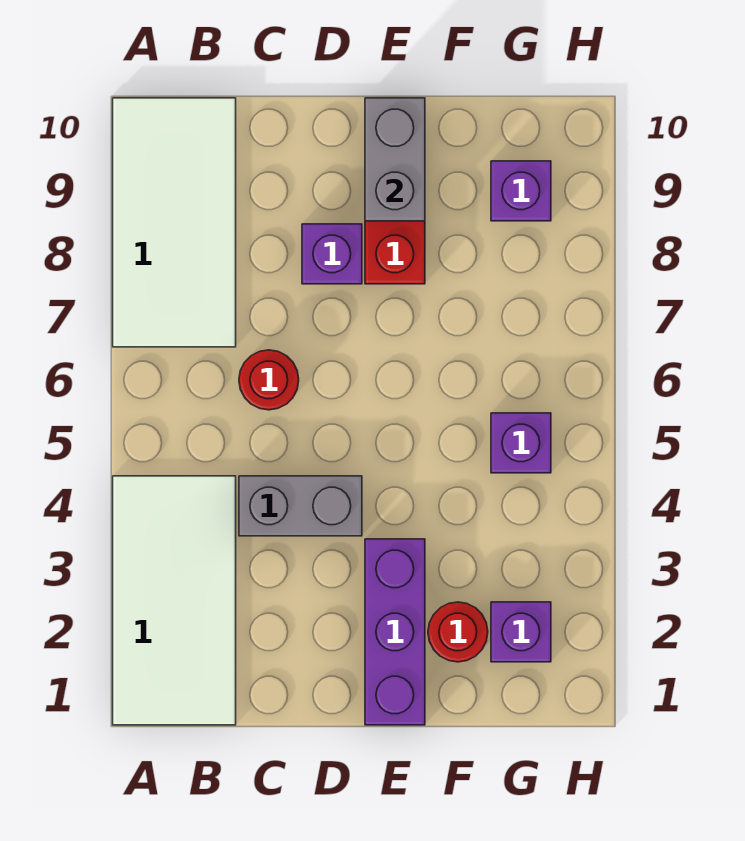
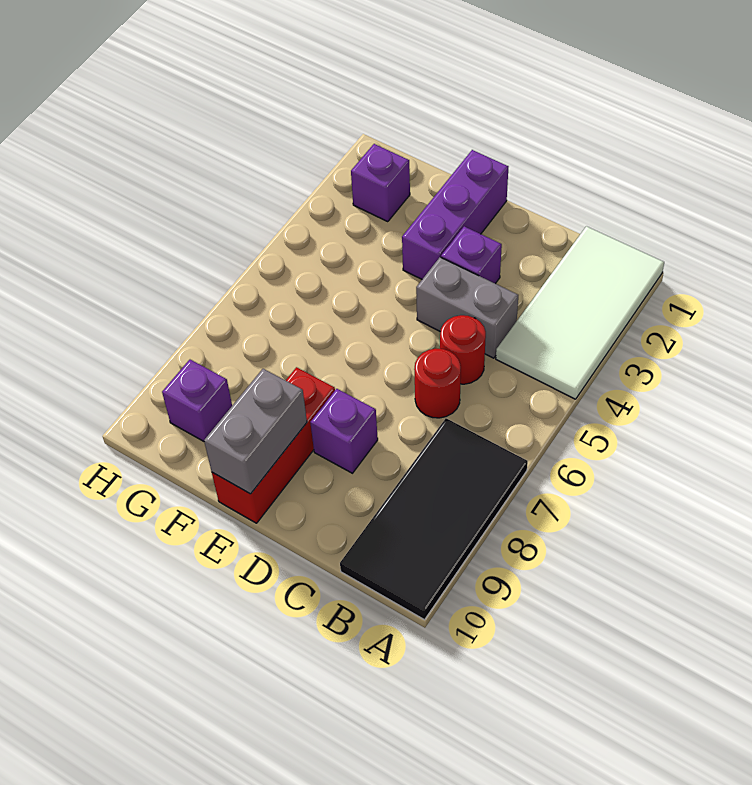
white 2x4 tile [113,98,236,347] -> black 2x4 tile [340,418,528,620]
red 1x1 round brick [428,602,488,662] -> red 1x1 round brick moved to [440,315,486,384]
purple 1x1 brick [491,413,551,473] -> purple 1x1 brick moved to [441,226,502,284]

